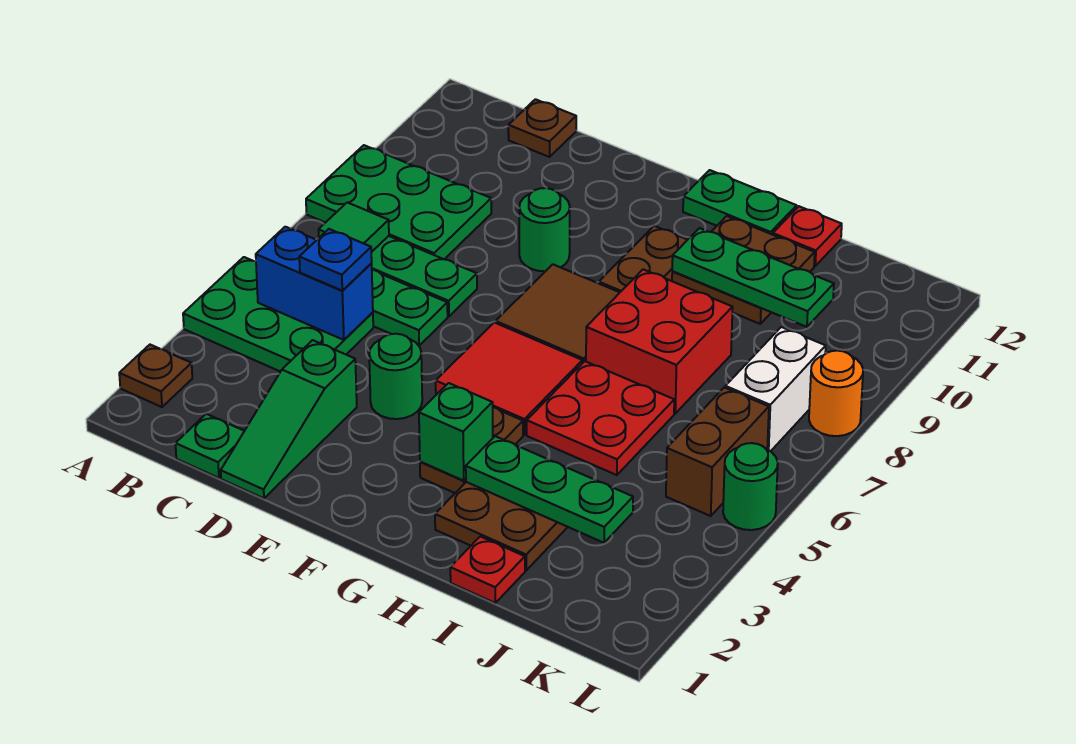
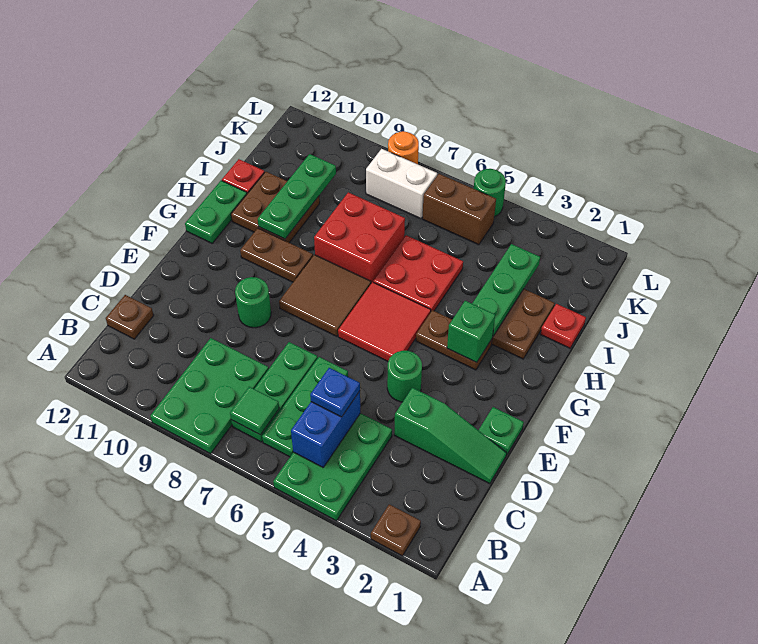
green 1x1 plate [175,414,244,478] -> green 1x1 plate moved to [479,407,524,455]

